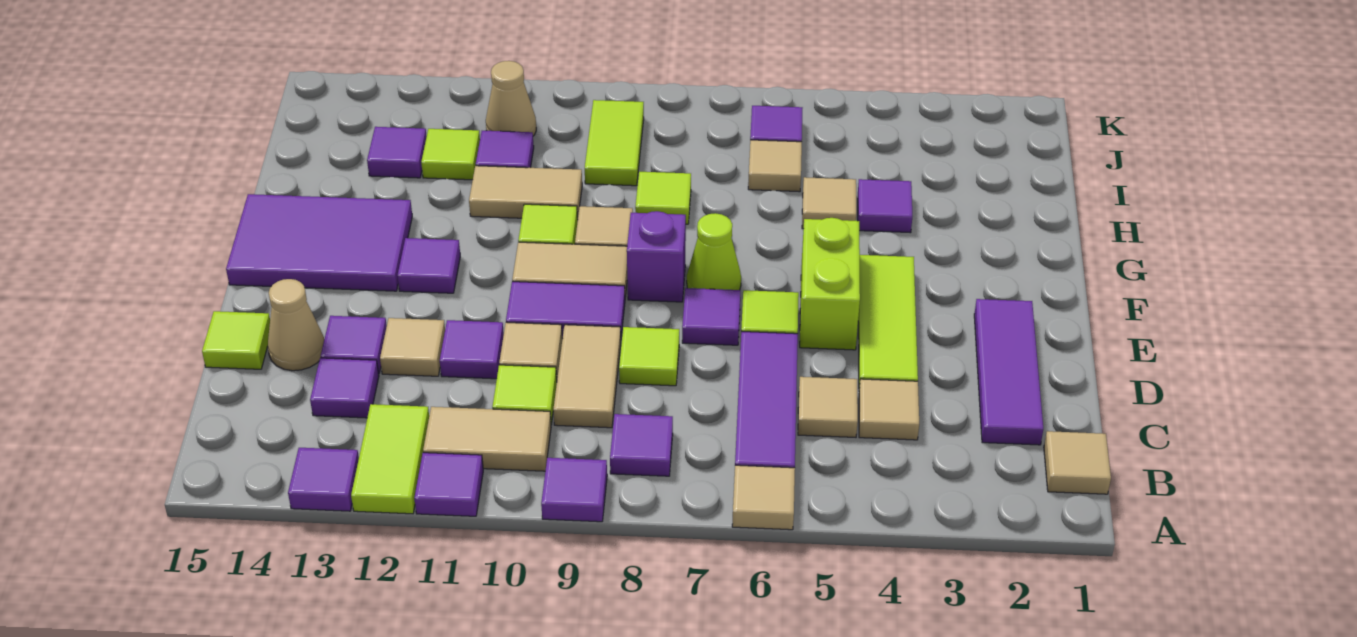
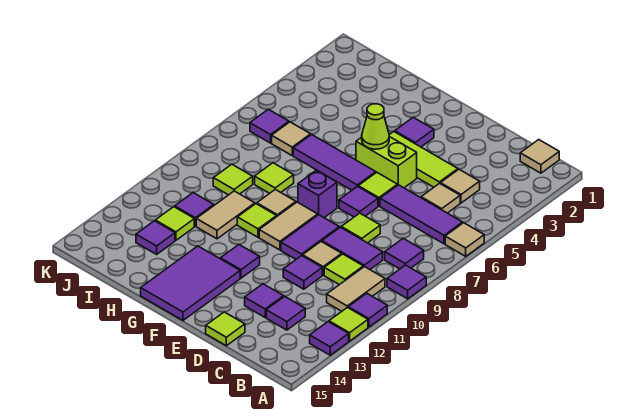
lime 1x2 tile [351,404,429,514] -> lime 1x1 tile [329,307,368,341]
purple 1x3 tile [974,299,1043,445] -> purple 1x3 tile moved to [293,135,376,190]
tan 1x2 tile [553,325,621,428] -> purple 1x2 tile [322,227,383,269]
tan 1x1 tile [380,318,445,376] -> none
tan 1x1 cone [268,279,324,371] -> none
lime 1x1 cone [687,213,741,290] -> lime 1x1 cone moved to [362,104,389,149]
purple 1x1 tile [858,179,913,233] -> purple 1x1 tile moved to [394,117,434,147]
tan 1x1 tile [802,177,856,229] -> none
lime 1x2 tile [585,100,644,186] -> lime 1x1 tile [213,164,253,195]
tan 1x1 cone [486,61,536,136] -> none

